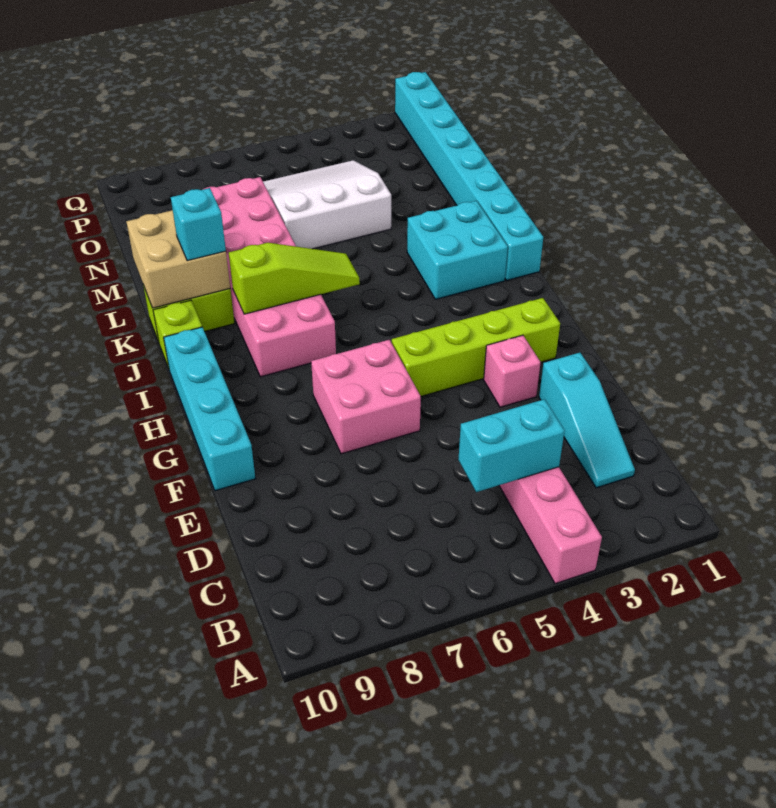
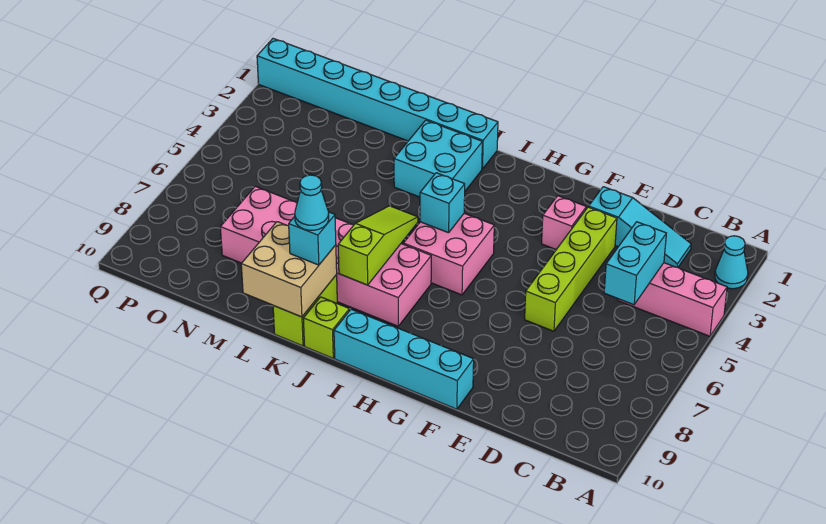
none -> cyan 1x1 cone [715,236,748,289]
pink 2x2 brick [311,340,421,454] -> pink 2x2 brick moved to [403,213,494,295]
lime 1x4 brick [392,298,560,396] -> lime 1x4 brick moved to [525,207,617,331]
none -> cyan 1x1 brick [420,173,465,233]
none -> cyan 1x1 cone [295,175,329,230]
white 3x3 slope [263,160,391,249] -> none

